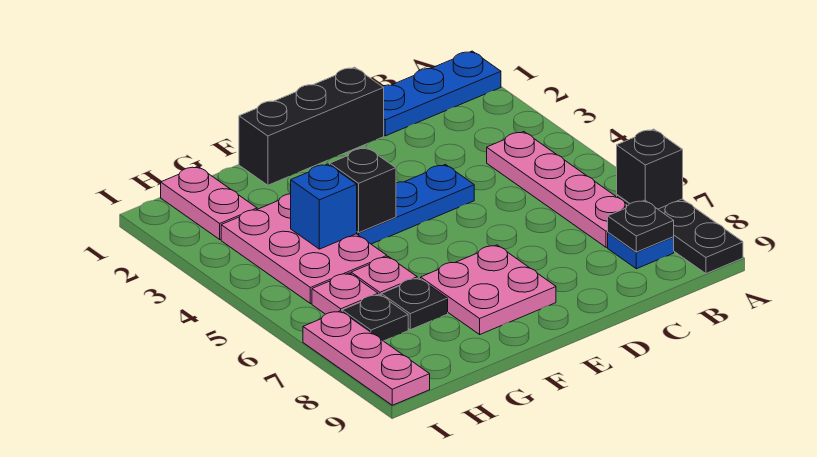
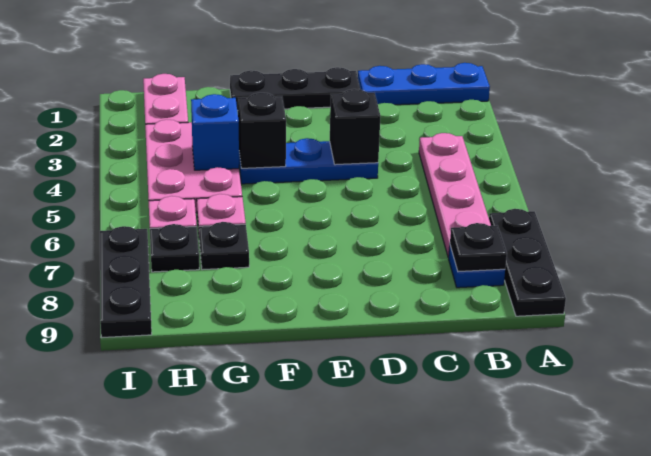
black 1x1 brick [617,129,683,209] -> black 1x1 brick moved to [330,89,380,165]
black 1x3 brick [239,67,384,185] -> black 1x3 plate [230,67,361,111]
pink 2x2 plate [421,245,556,334] -> none
pink 1x3 plate [303,311,430,405] -> black 1x3 plate [100,226,152,337]

